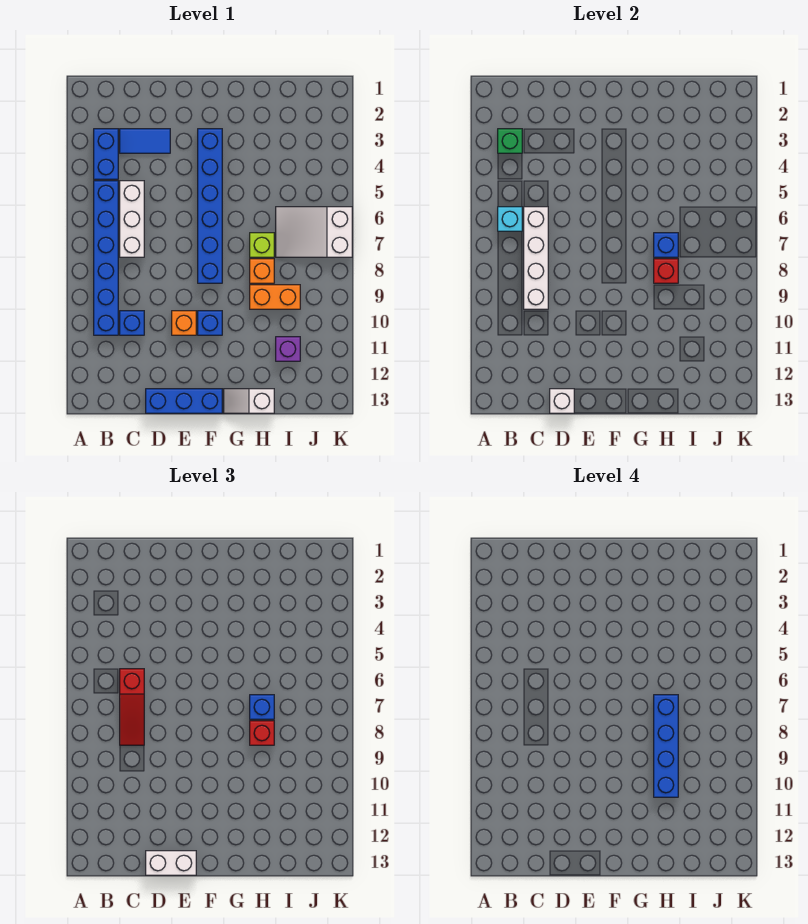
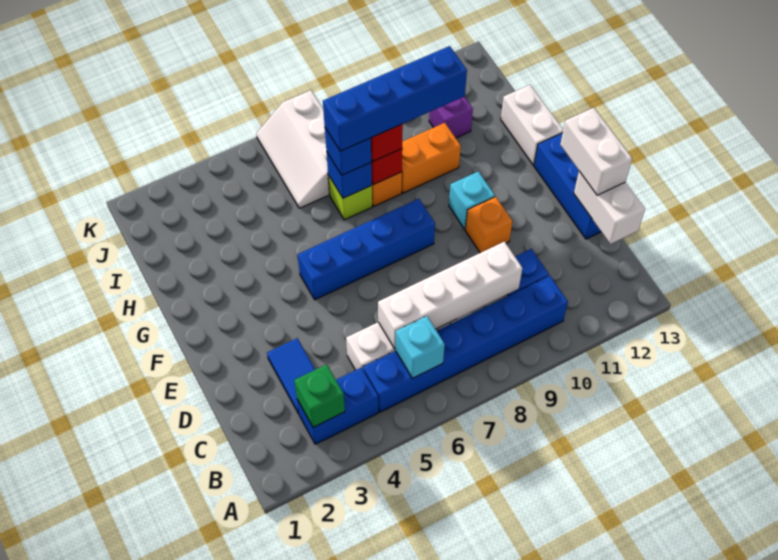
red 1x3 slope [120,669,144,745] -> none
white 1x1 brick [550,389,574,413] -> white 1x2 brick [574,171,645,244]
blue 1x6 brick [198,129,222,283] -> blue 1x4 brick [298,199,435,300]
blue 1x1 brick [198,311,222,335] -> cyan 1x1 brick [449,171,495,229]
white 1x2 slope [224,389,274,413] -> white 1x2 brick [501,85,563,165]
orange 1x2 brick [250,285,300,309] -> orange 1x2 brick turned to [402,123,461,193]
white 2x3 slope [276,207,352,257] -> white 2x3 slope turned to [256,90,330,208]

